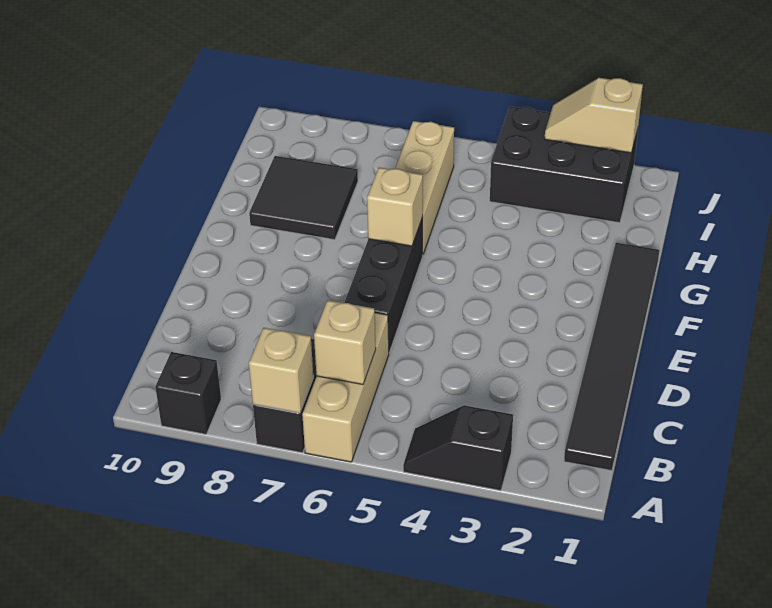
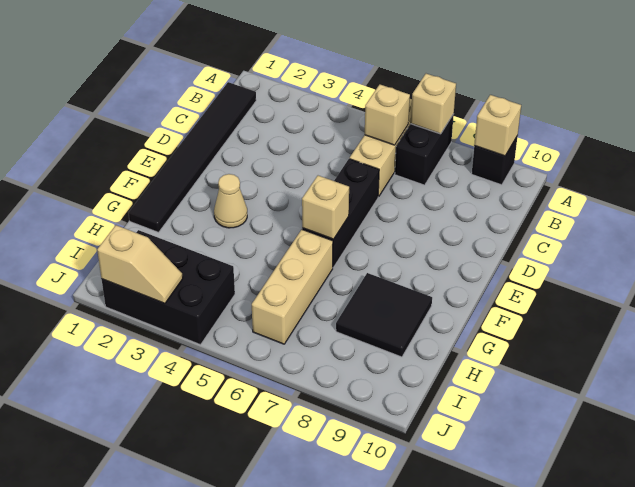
black 1x2 slope [403,405,513,491] -> none
none -> tan 1x1 brick [474,95,521,156]
none -> tan 1x1 cone [214,174,247,228]

